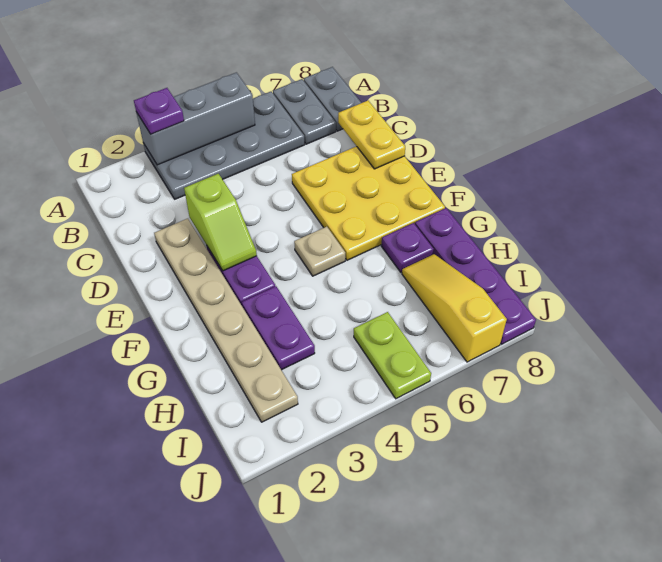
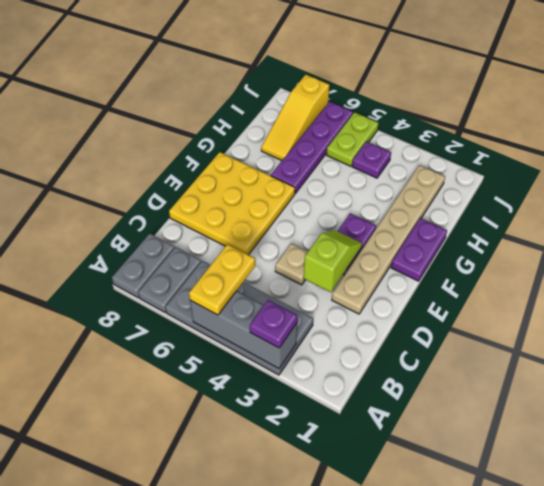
yellow 1x2 plate [338,101,405,169] -> yellow 1x2 plate moved to [189,244,255,315]
tan 1x1 plate [294,227,345,276] -> tan 1x1 plate moved to [275,243,308,285]
purple 1x2 plate [242,286,315,370] -> purple 1x2 plate moved to [391,218,447,281]
purple 1x1 plate [381,223,434,272] -> purple 1x1 plate moved to [352,142,391,178]
purple 1x4 plate [415,208,536,344] -> purple 1x4 plate moved to [271,102,353,194]

